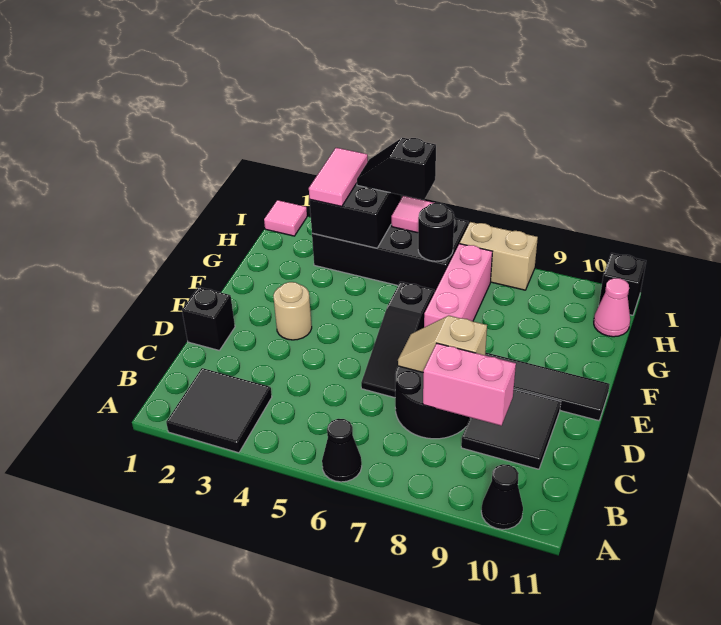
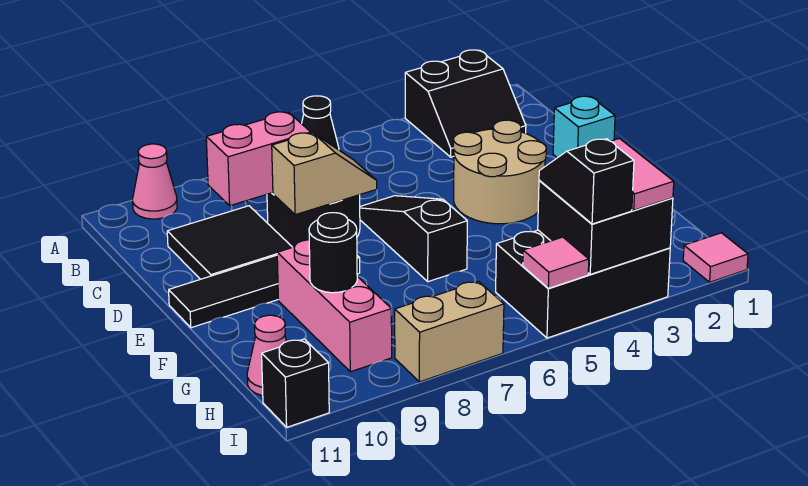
black 2x2 tile [166,368,272,453] -> black 2x2 slope [405,50,526,157]
black 1x1 cone [481,464,523,529] -> pink 1x1 cone [133,144,177,219]
black 1x1 brick [182,287,235,351] -> cyan 1x1 brick [553,96,615,158]
tan 1x1 round brick [273,282,312,340] -> tan 2x2 round brick [453,120,546,224]
pink 1x3 brick [424,244,492,327] -> pink 1x3 brick moved to [277,240,392,372]
black 2x4 brick [312,217,468,293] -> black 2x3 brick [496,230,670,338]
black 1x1 round brick [418,203,454,261] -> black 1x1 round brick moved to [309,213,357,293]
black 1x2 slope [357,138,436,200] -> black 1x2 slope turned to [539,139,634,224]

